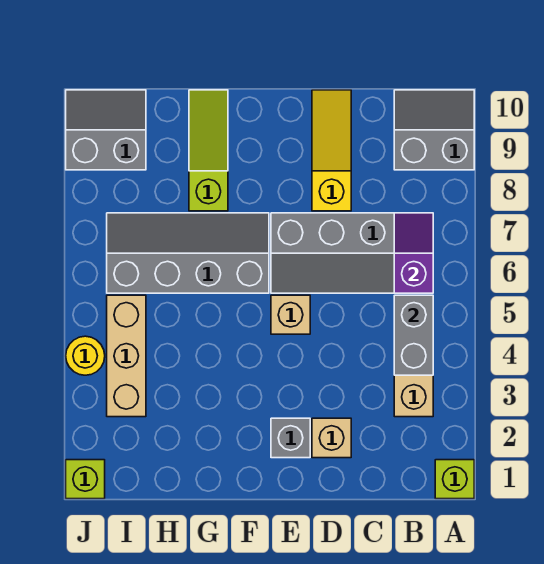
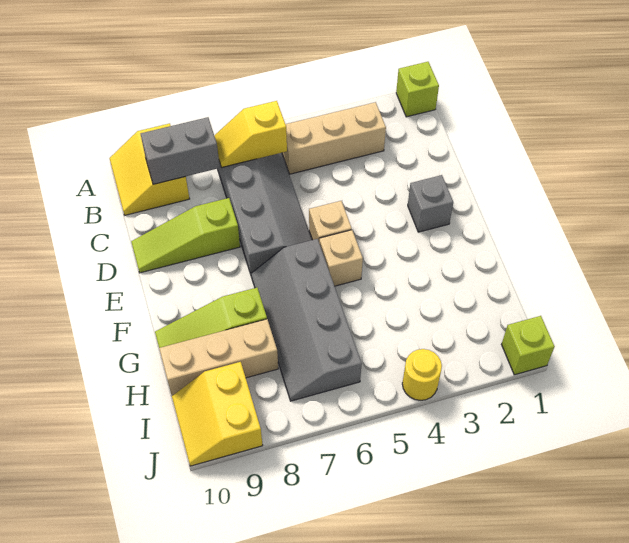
grey 2x2 slope [394,90,474,170] -> yellow 2x2 slope [109,123,190,215]
grey 1x2 brick [394,295,433,375] -> grey 1x2 brick moved to [141,117,220,184]
purple 1x2 slope [394,213,433,293] -> yellow 1x2 slope [214,101,287,167]
tan 1x1 brick [312,418,351,458] -> tan 1x1 brick moved to [319,230,363,286]
yellow 1x3 slope [312,90,351,211] -> lime 1x3 slope [131,198,240,273]
tan 1x3 brick [107,295,146,417] -> tan 1x3 brick moved to [159,319,278,396]
grey 2x2 slope [66,90,146,170] -> yellow 2x2 slope [172,362,263,466]

